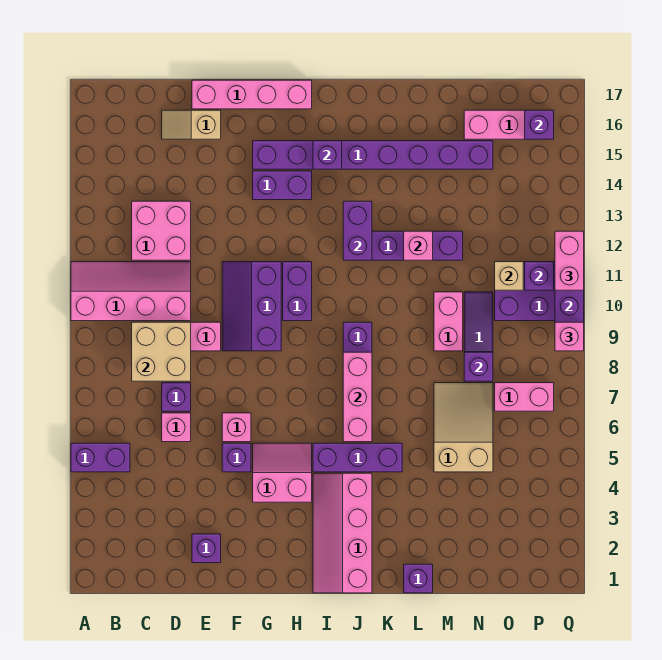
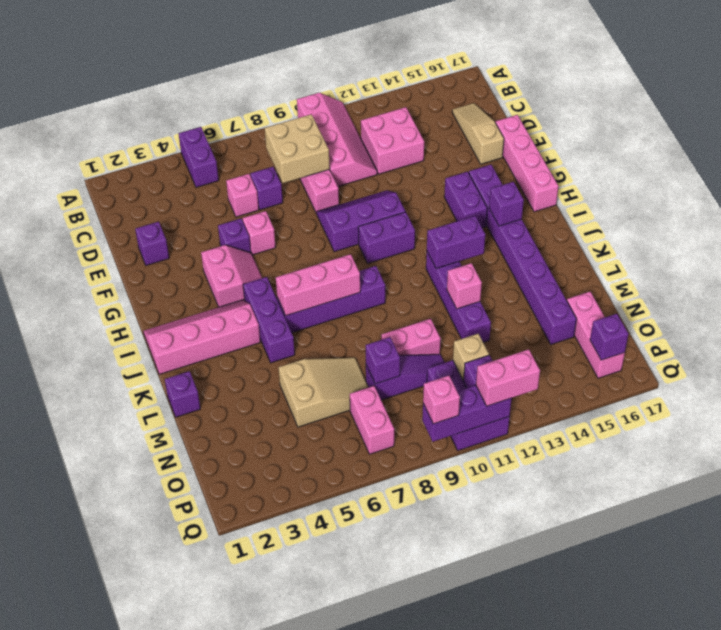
tan 1x2 slope [162,110,221,139] -> tan 1x3 slope [452,103,504,164]

